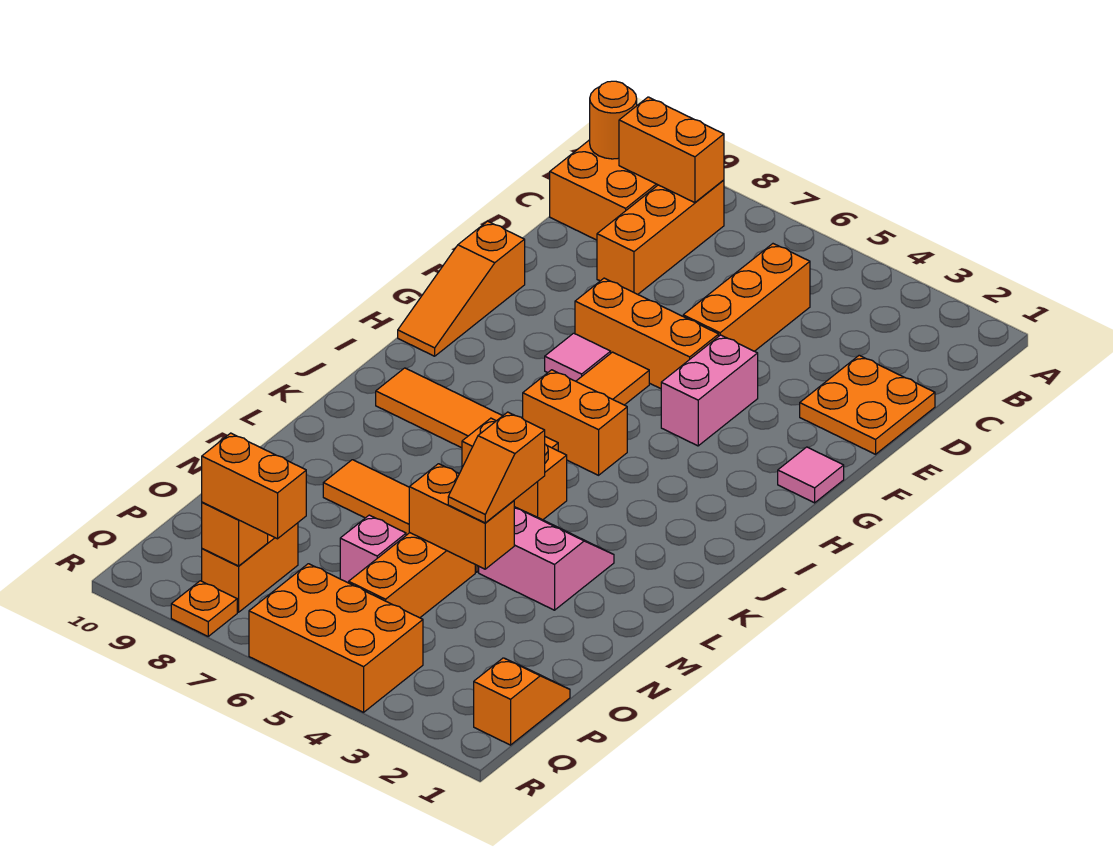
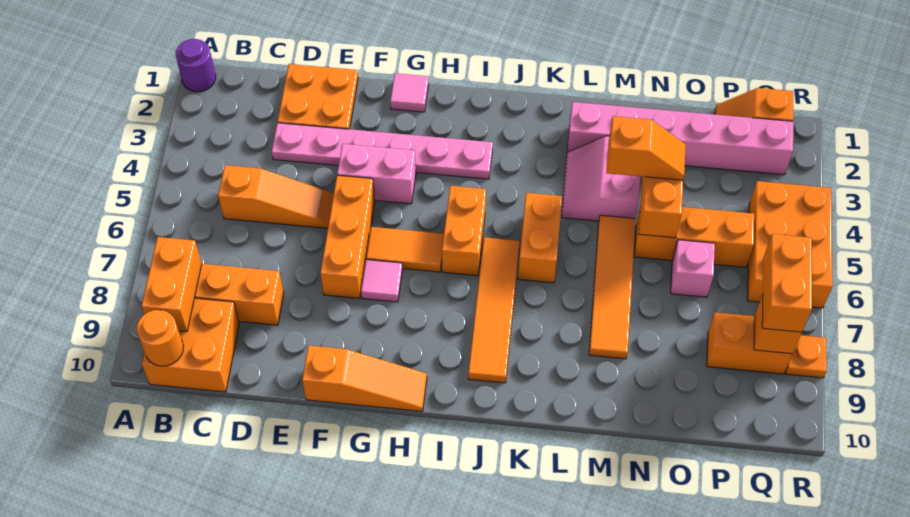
none -> purple 1x1 round brick [176,39,216,92]
orange 1x3 brick [683,244,810,351] -> orange 1x3 slope [218,165,334,228]
none -> pink 1x6 plate [272,123,493,179]
none -> pink 1x6 brick [567,102,793,175]

